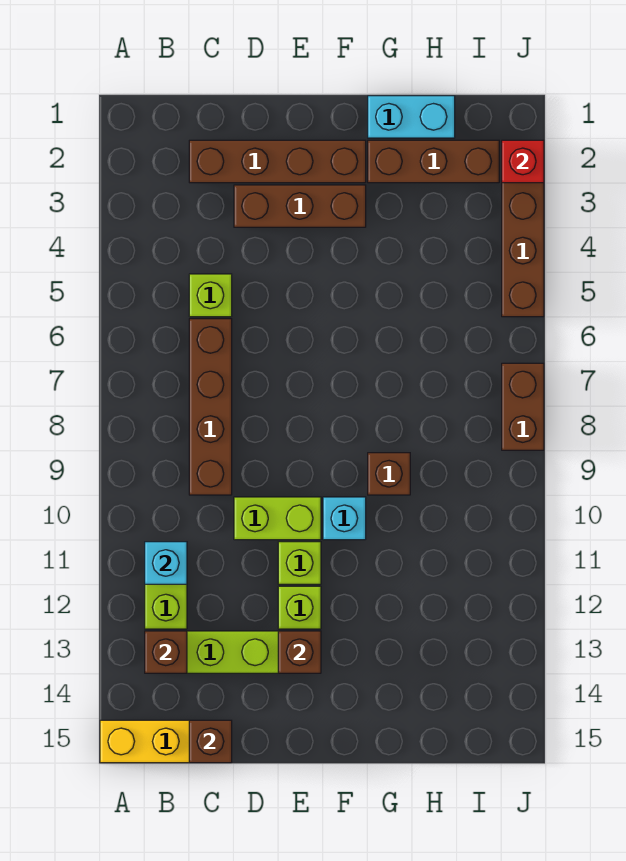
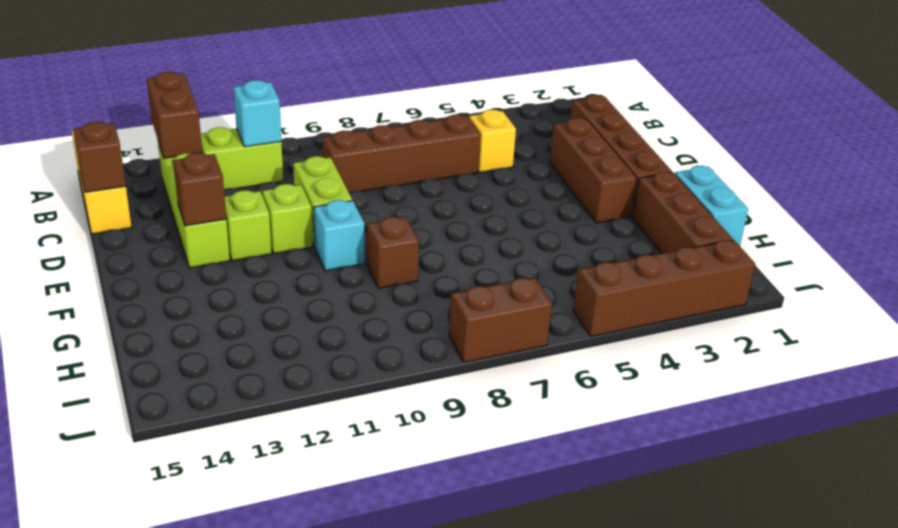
brown 1x1 brick [145,631,187,673] -> brown 1x2 brick [147,72,202,158]
lime 1x1 brick [189,274,232,317] -> yellow 1x1 brick [469,110,516,172]
red 1x1 brick [502,140,544,183] -> none

